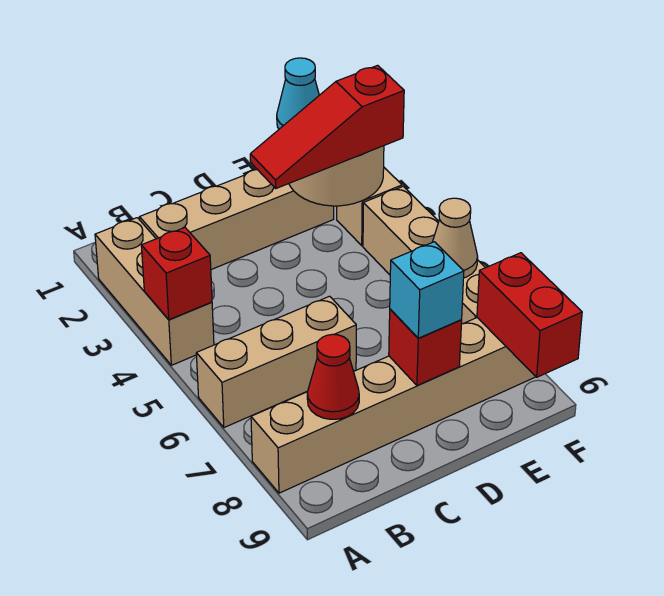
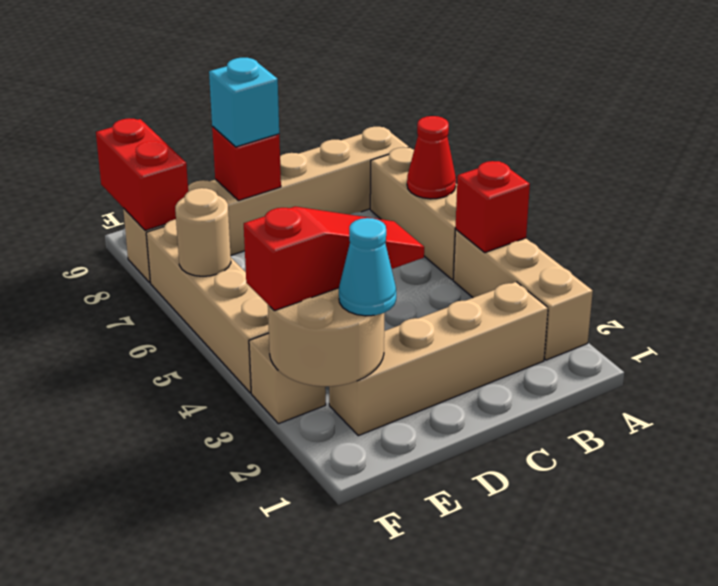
tan 1x3 brick [196,296,356,428] -> tan 1x3 brick turned to [370,148,457,280]
red 1x1 cone [307,334,359,419] -> red 1x1 cone moved to [407,116,456,199]
tan 1x1 cone [433,198,478,278] -> tan 1x1 round brick [175,188,231,276]

